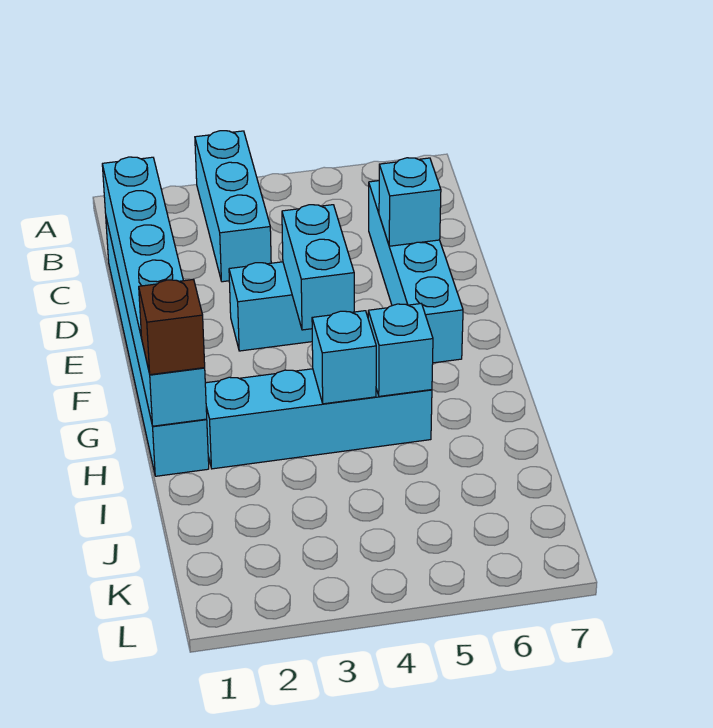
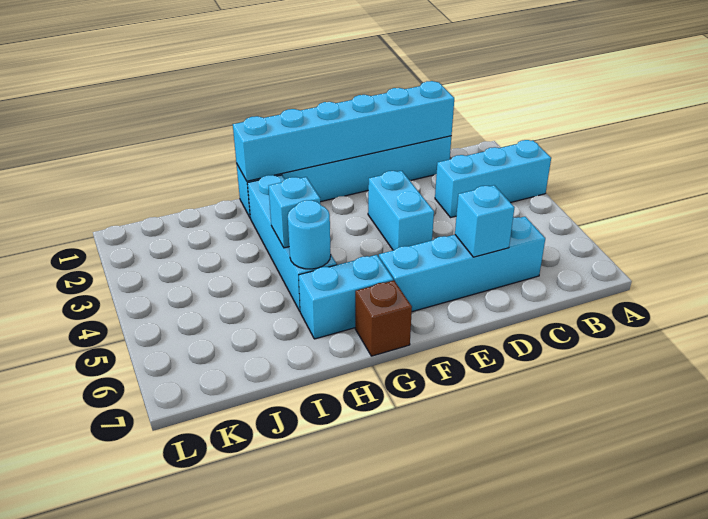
cyan 1x2 brick [282,205,354,330] -> cyan 1x2 brick moved to [299,255,393,339]
brown 1x1 brick [139,280,205,375] -> brown 1x1 brick moved to [355,280,412,356]
cyan 1x1 brick [368,304,433,396] -> cyan 1x1 round brick [288,200,331,269]

